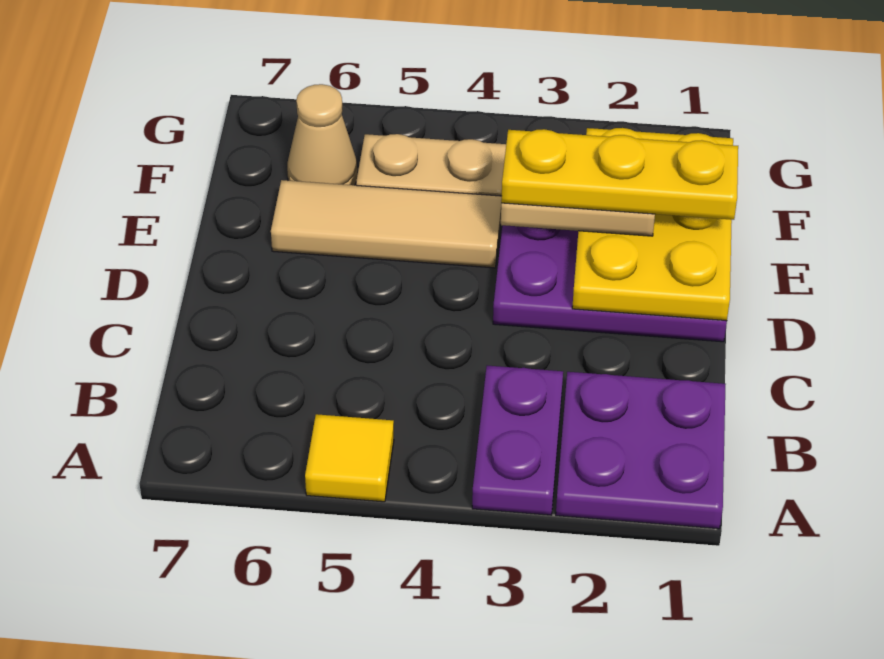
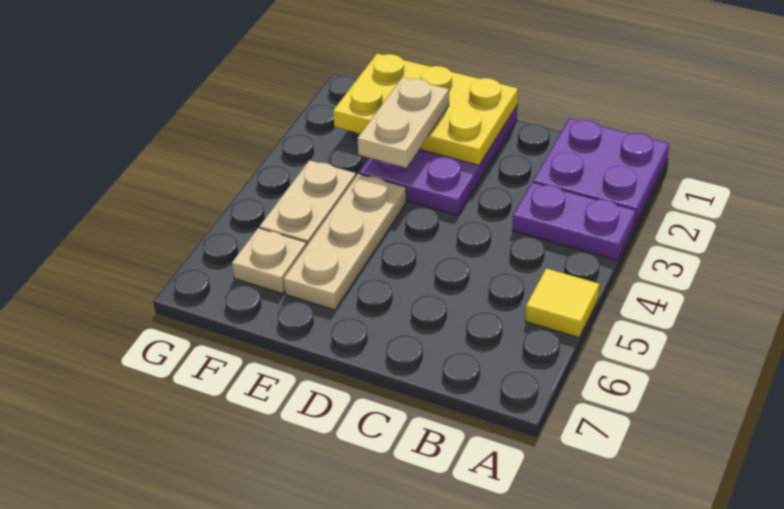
yellow 1x3 plate [501,129,738,220] -> none
tan 1x3 tile [271,180,502,268] -> tan 1x3 plate [284,174,406,310]
tan 1x1 cone [287,84,357,185] -> tan 1x1 plate [232,228,307,294]

